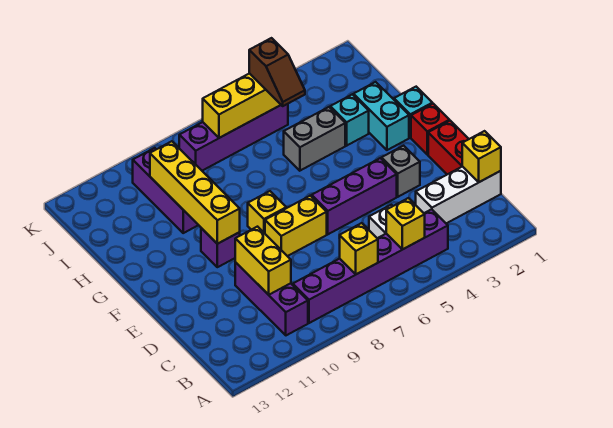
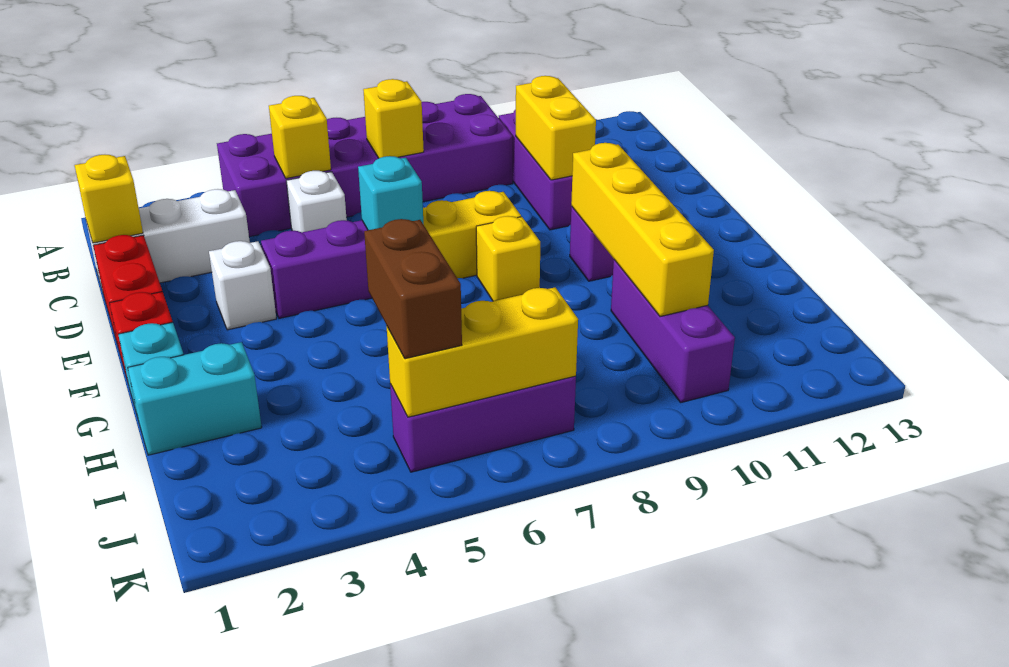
purple 1x6 brick [293,209,448,323] -> purple 2x6 brick [217,94,513,237]
grey 1x1 brick [382,146,420,197] -> white 1x1 brick [209,241,276,330]
cyan 1x2 brick [354,82,409,150] -> cyan 1x2 brick turned to [128,342,262,455]
cyan 1x1 brick [330,94,369,146] -> cyan 1x1 brick moved to [358,156,423,230]
grey 1x2 brick [284,107,345,171] -> none
brown 1x2 slope [249,38,305,106] -> brown 1x2 brick [364,219,462,359]
purple 1x4 brick [179,104,288,171] -> purple 1x3 brick [390,376,576,472]

